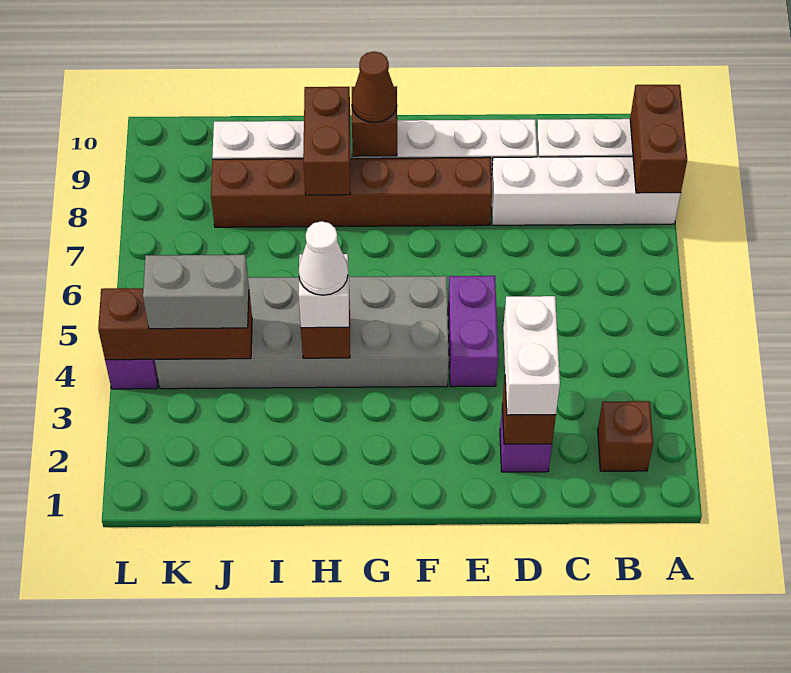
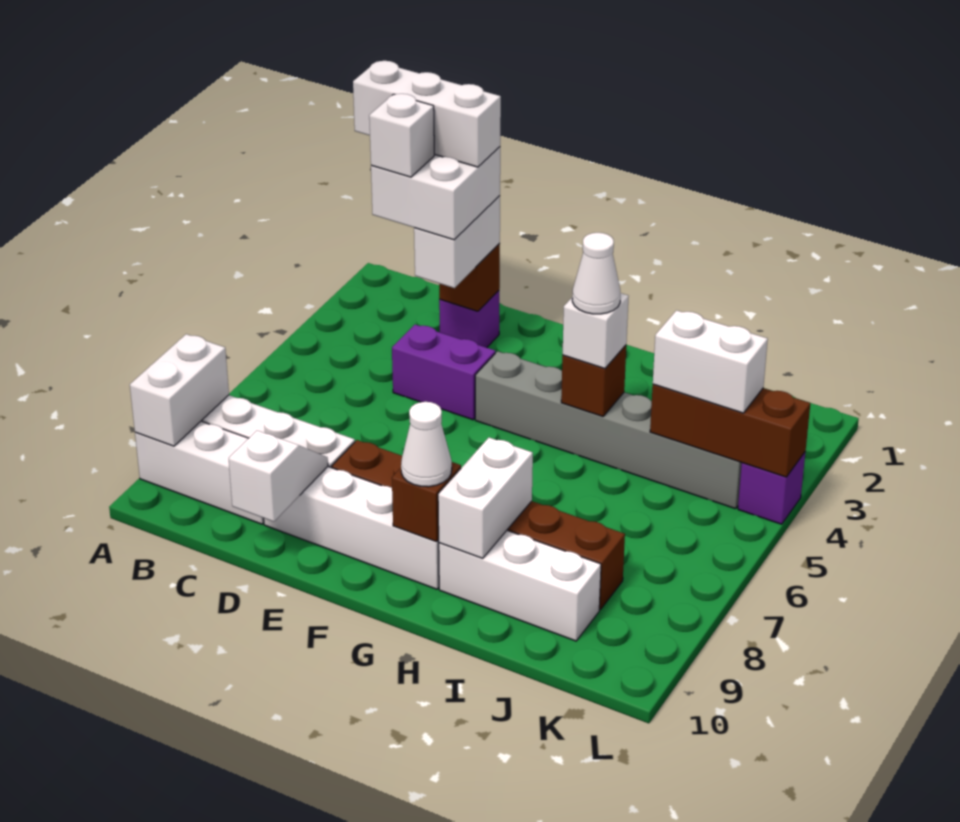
brown 1x2 brick [630,85,687,193] -> white 1x2 brick [130,334,229,446]
brown 1x1 brick [598,401,653,471] -> none
none -> white 1x3 brick [353,61,501,167]
none -> white 2x2 brick [371,147,500,240]
none -> white 1x1 brick [369,94,434,177]
none -> white 1x2 slope [229,431,328,522]
purple 1x2 brick [448,276,498,387] -> purple 1x2 brick turned to [392,325,495,420]
grey 2x6 brick [155,276,449,389] -> grey 1x6 brick [475,351,742,509]
brown 1x1 cone [352,51,397,123] -> white 1x1 cone [401,402,452,487]
brown 1x2 brick [303,87,350,195] -> white 1x2 brick [438,438,533,558]
grey 1x2 brick [143,255,249,329] -> white 1x2 brick [653,310,768,413]

